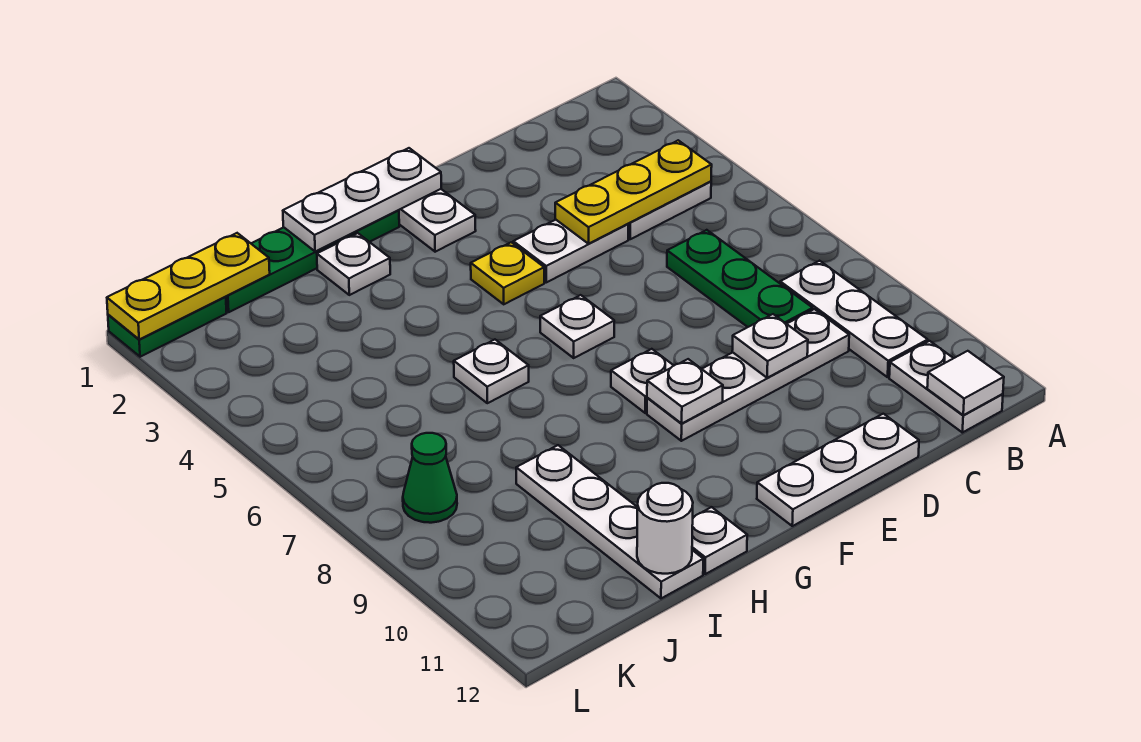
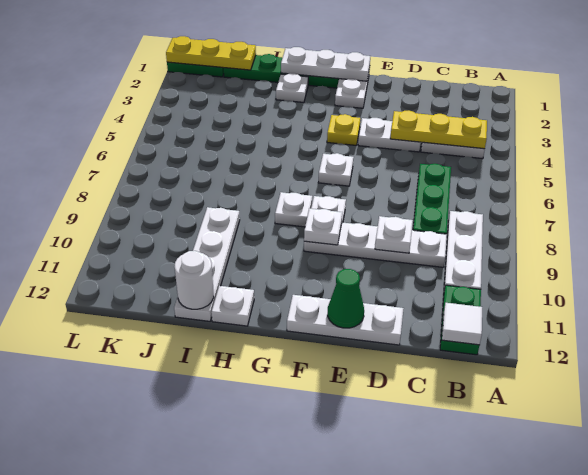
white 1x2 plate [889,341,1003,433] -> green 1x2 plate [440,285,481,355]
white 1x1 plate [454,340,529,403] -> white 1x1 plate moved to [275,192,312,227]
green 1x1 cone [403,433,457,523] -> green 1x1 cone moved to [328,269,364,328]

